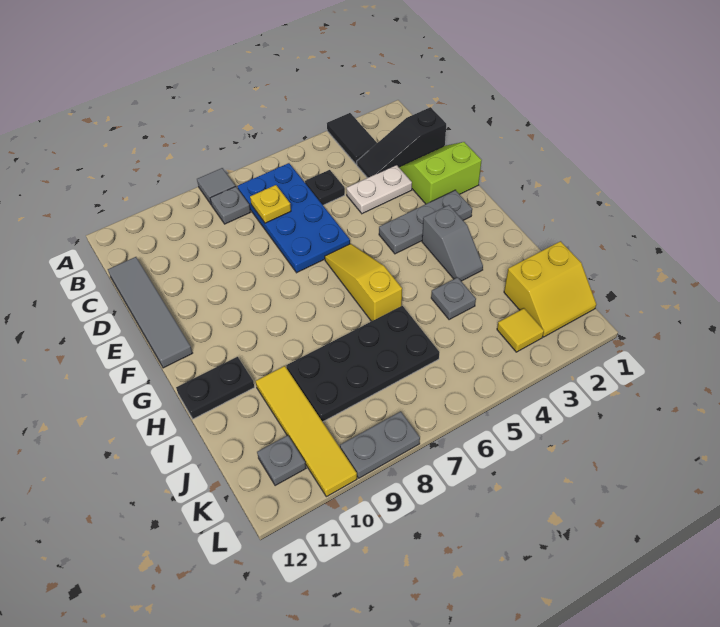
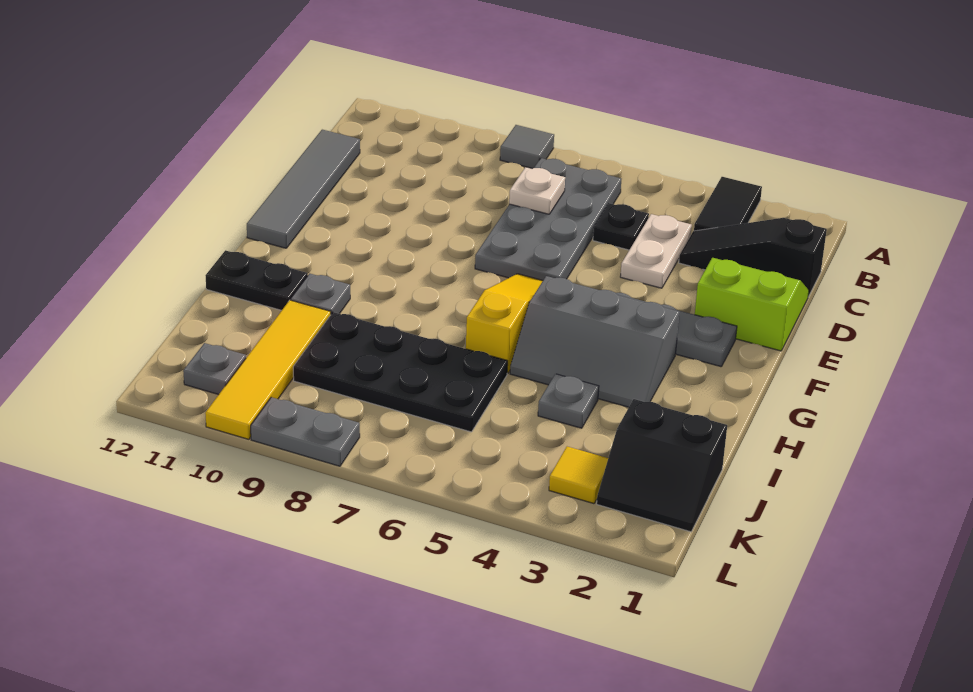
blue 2x4 plate [237,163,350,273] -> grey 2x4 plate [475,158,621,280]
grey 1x1 plate [210,186,250,224] -> grey 1x1 plate moved to [291,274,350,314]
yellow 1x1 plate [250,185,291,223] -> white 1x1 plate [509,167,565,214]
white 1x2 plate [347,165,412,214] -> white 1x2 plate turned to [620,214,692,288]
grey 1x2 slope [422,205,483,281] -> grey 2x3 slope [510,276,680,407]
yellow 2x2 slope [504,241,596,337] -> black 2x2 slope [597,399,727,532]

